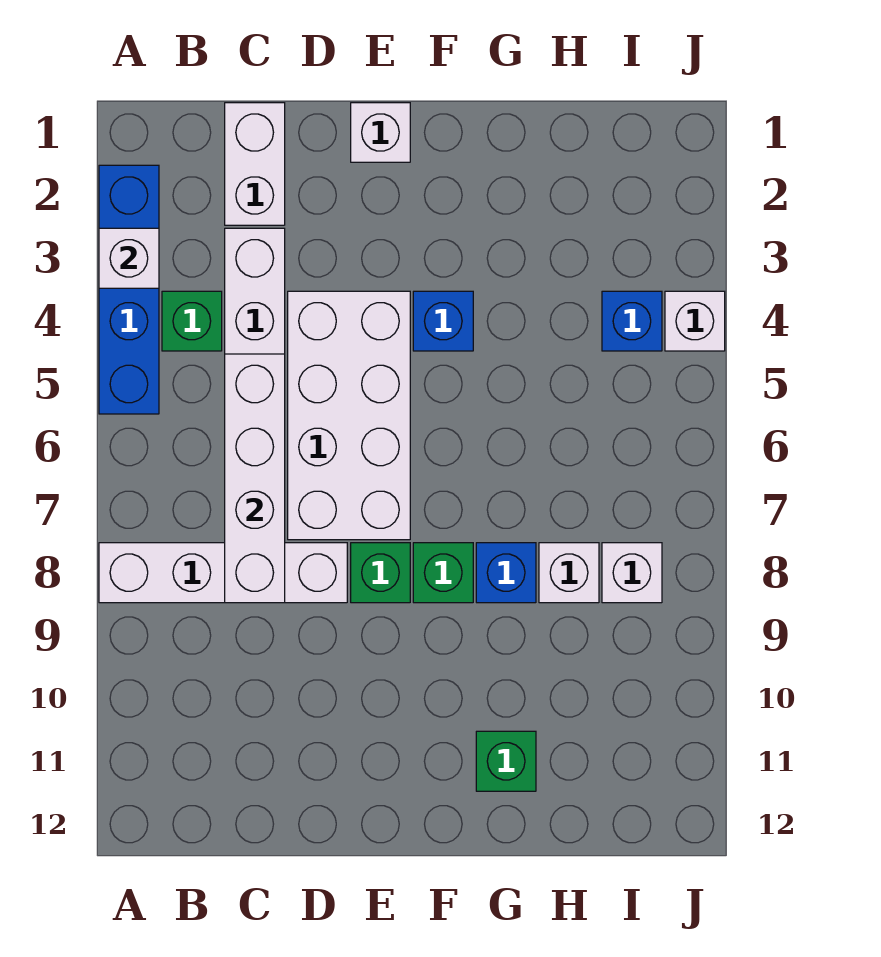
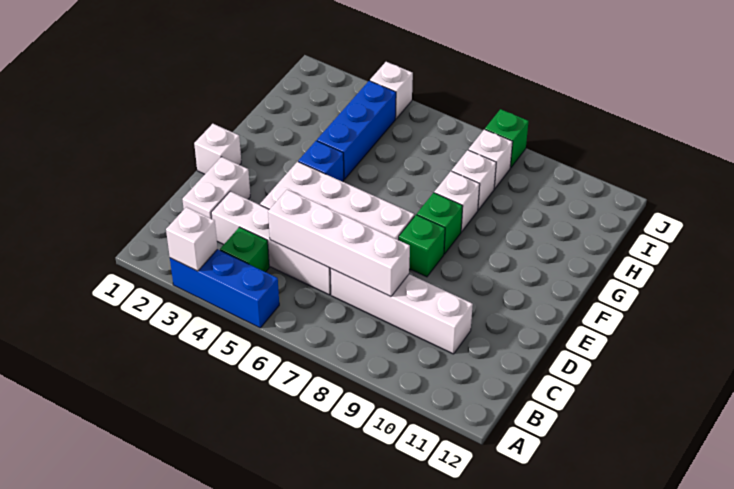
blue 1x4 brick [99,165,159,414] -> blue 1x3 brick [170,249,279,328]
white 1x4 brick [99,543,347,603] -> white 1x4 brick turned to [330,269,473,354]
white 1x2 brick [225,103,285,225] -> white 1x2 brick turned to [182,157,250,219]
blue 1x1 brick [476,543,536,603] -> white 1x1 brick [434,171,480,232]
green 1x1 brick [476,731,536,791] -> green 1x1 brick moved to [485,109,528,168]
blue 1x1 brick [602,291,662,351] -> blue 1x3 brick [317,81,396,179]

